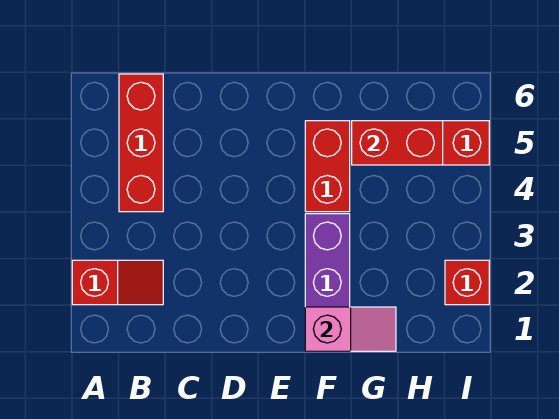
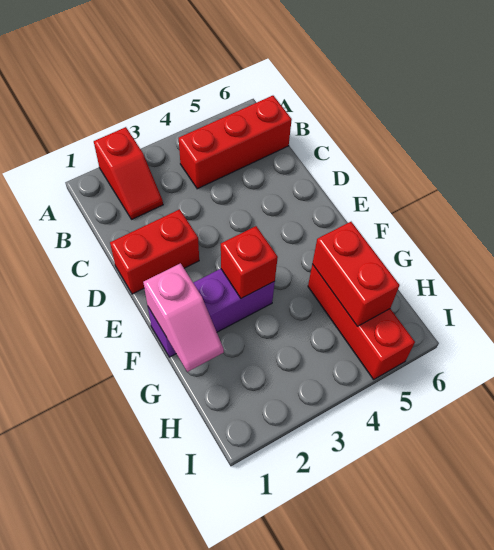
red 1x2 brick [305,121,350,212] -> red 1x2 brick moved to [110,209,199,294]
red 1x1 brick [445,260,489,305] -> red 1x1 brick moved to [221,226,278,298]

